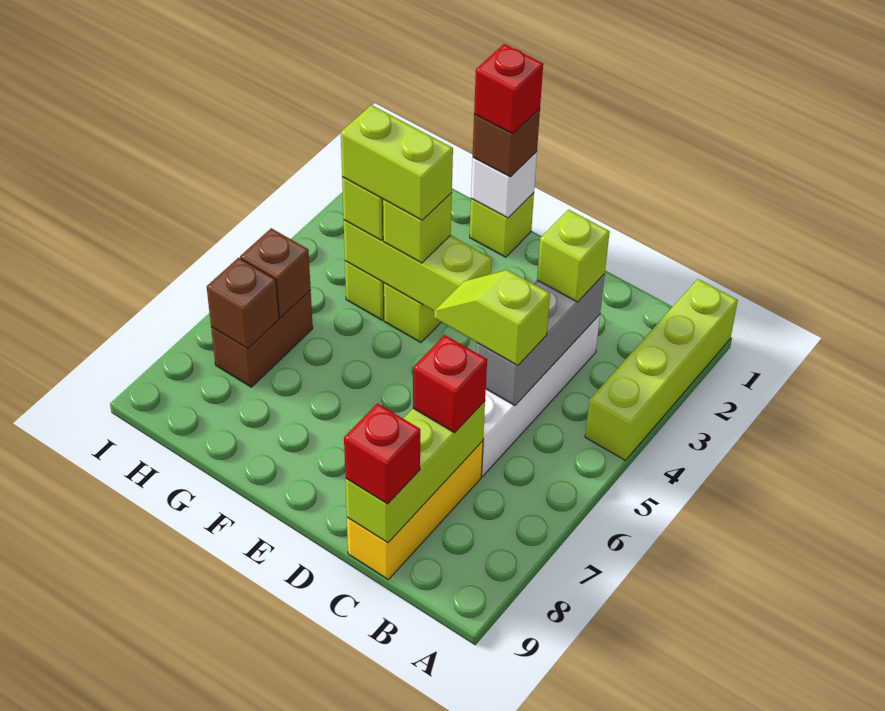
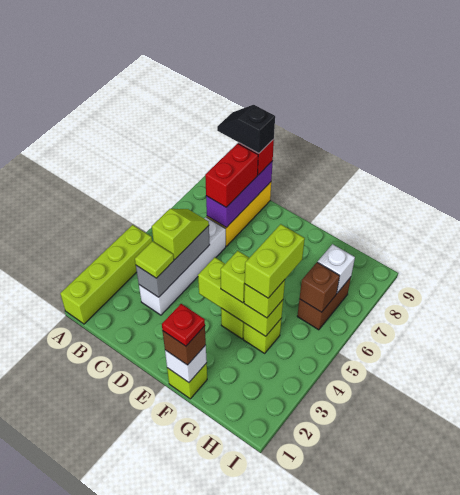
none -> black 1x2 slope [217,105,275,153]
lime 1x1 brick [537,210,610,302] -> lime 1x1 tile [135,241,174,278]
lime 1x2 slope [434,270,550,366] -> lime 1x2 slope turned to [152,209,209,259]
lime 1x3 brick [345,401,485,543] -> purple 1x3 brick [206,161,273,228]
red 1x1 brick [413,335,487,433] -> red 1x2 brick [205,143,258,207]
red 1x1 brick [474,44,543,134] -> red 1x1 plate [162,304,205,346]
lime 1x2 brick [341,105,453,220] -> lime 1x2 brick turned to [245,224,305,298]
brown 1x1 brick [207,258,279,348] -> white 1x1 brick [318,244,355,293]

